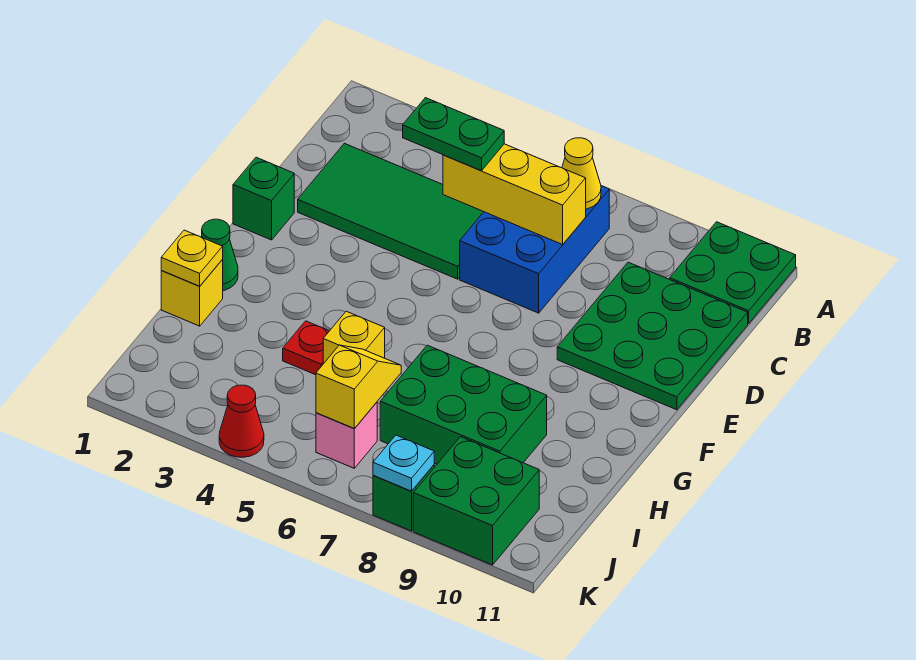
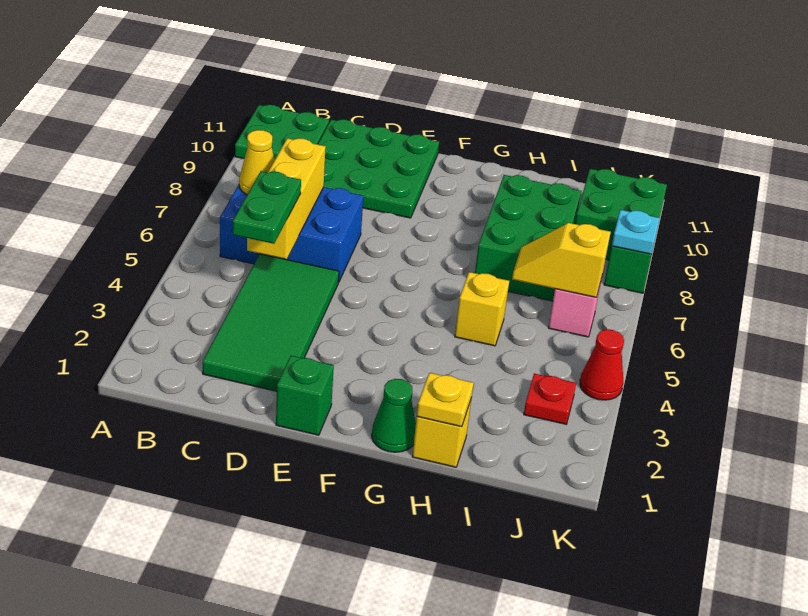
red 1x1 plate [283,321,329,375] -> red 1x1 plate moved to [524,374,576,424]

